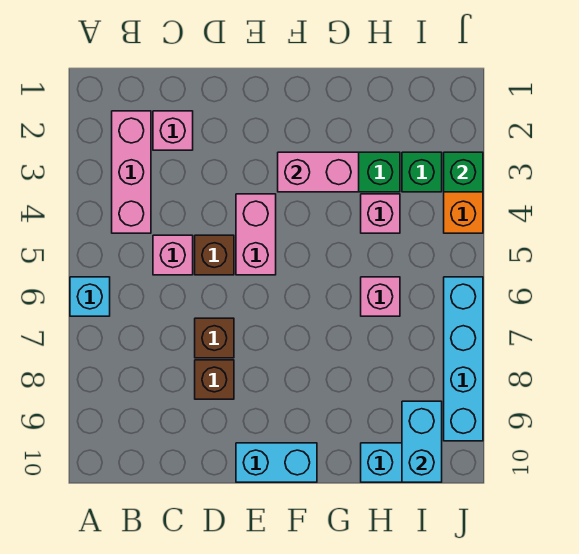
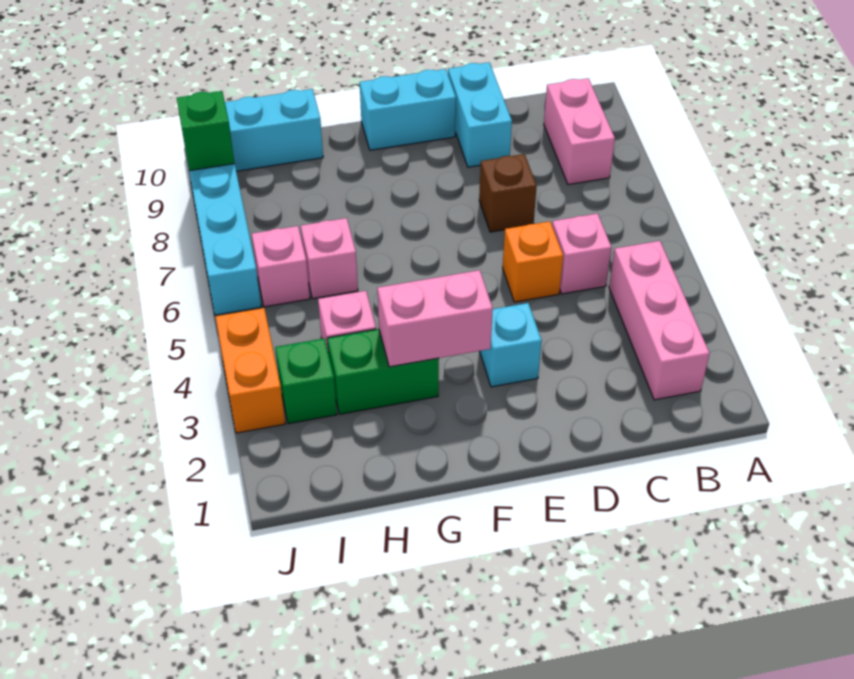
cyan 1x1 brick [70,277,110,316] -> cyan 1x1 brick moved to [480,303,542,387]
pink 1x1 brick [153,111,193,150] -> pink 1x1 brick moved to [252,226,310,307]
brown 1x1 brick [195,235,234,275] -> orange 1x1 brick [503,221,563,302]
brown 1x1 brick [195,360,234,399] -> none
pink 1x2 brick [236,194,276,275] -> pink 1x2 brick moved to [544,78,615,185]
cyan 1x2 brick [402,401,442,482] -> cyan 1x2 brick moved to [448,62,512,167]
green 1x1 brick [444,152,483,192] -> green 1x1 brick moved to [177,91,235,171]

